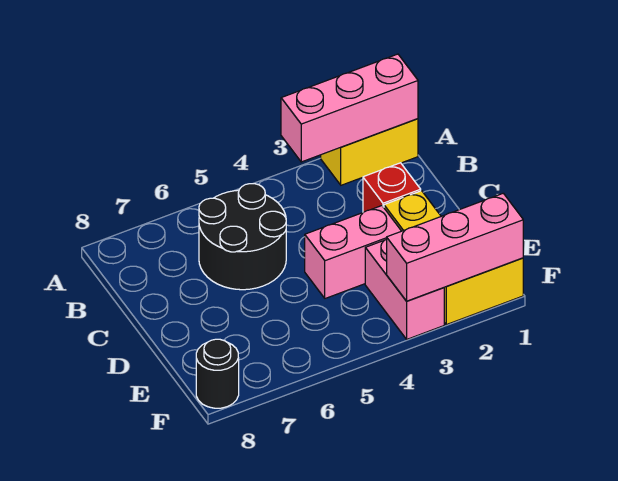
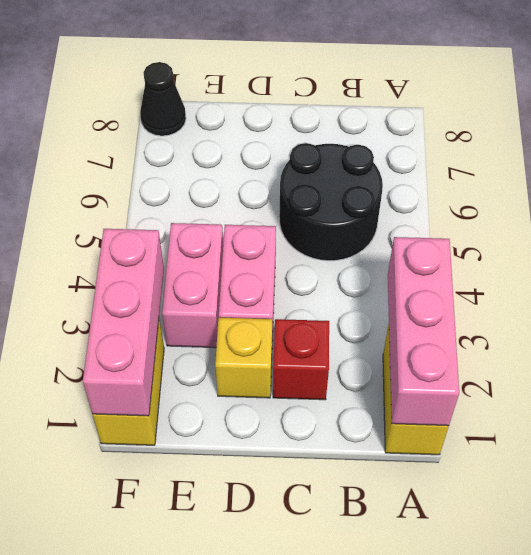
pink 1x2 brick [365,239,444,339] -> pink 1x2 brick turned to [162,223,223,348]
black 1x1 round brick [196,339,239,408] -> black 1x1 cone [140,62,186,136]

